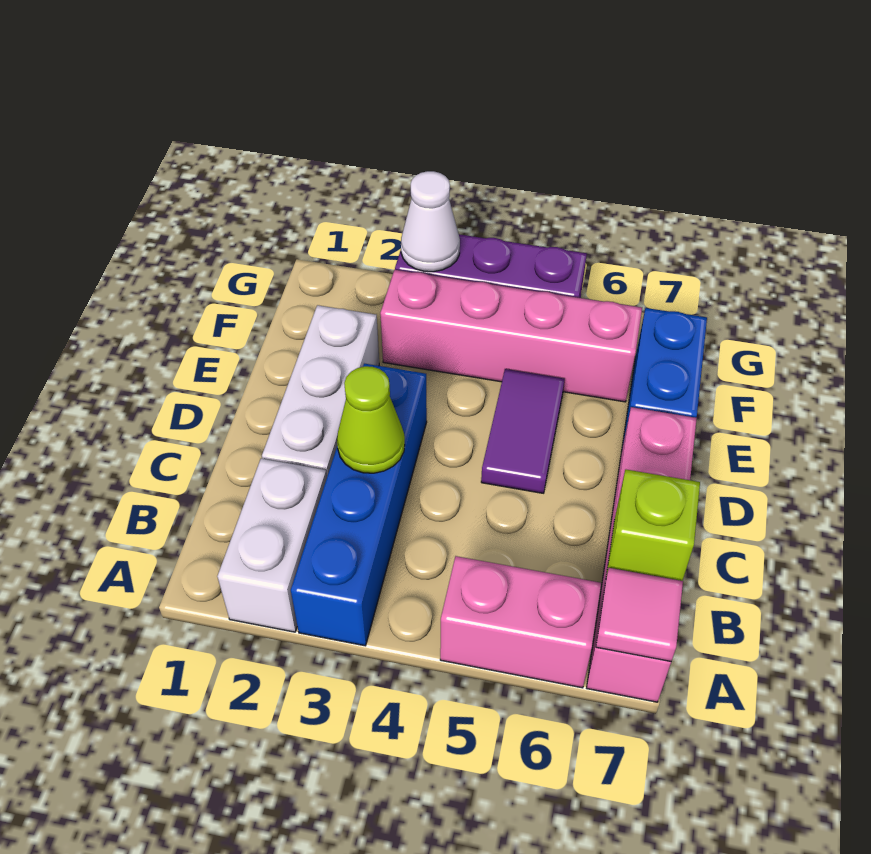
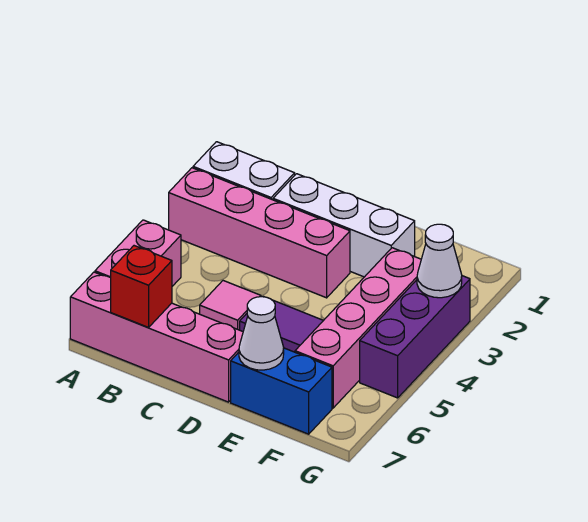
blue 1x4 brick [291,364,427,646] -> pink 1x4 brick [169,168,350,298]
pink 1x1 tile [596,568,683,661] -> pink 1x1 tile moved to [200,281,261,330]
lime 1x1 brick [606,470,700,581] -> red 1x1 brick [111,246,172,327]
lime 1x1 cone [337,366,405,473] -> none
none -> white 1x1 cone [239,297,284,370]

